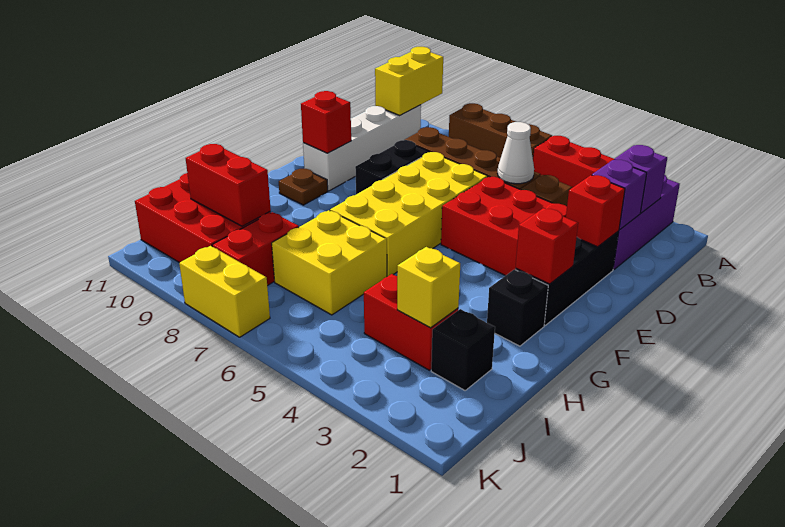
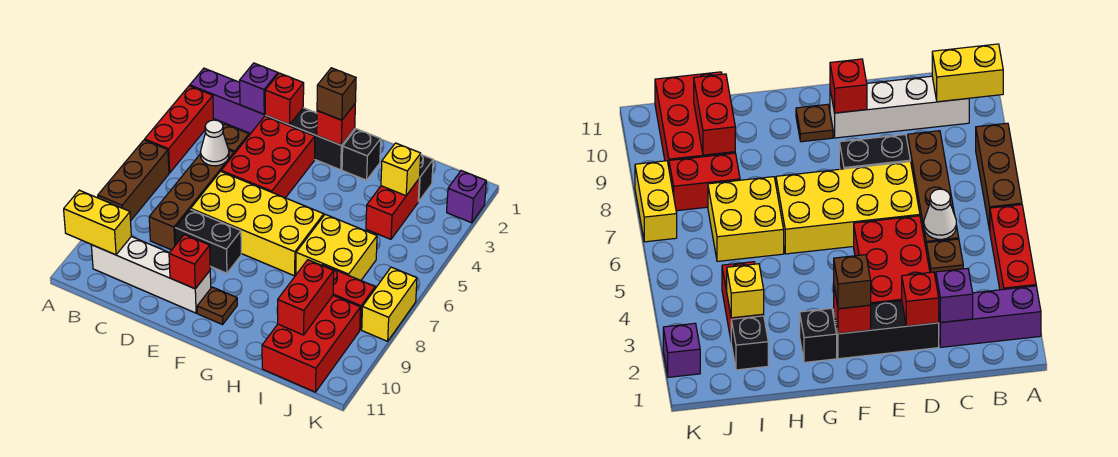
purple 1x1 brick [614,145,667,213] -> purple 1x1 brick moved to [447,171,486,223]
none -> brown 1x1 brick [317,68,356,120]

